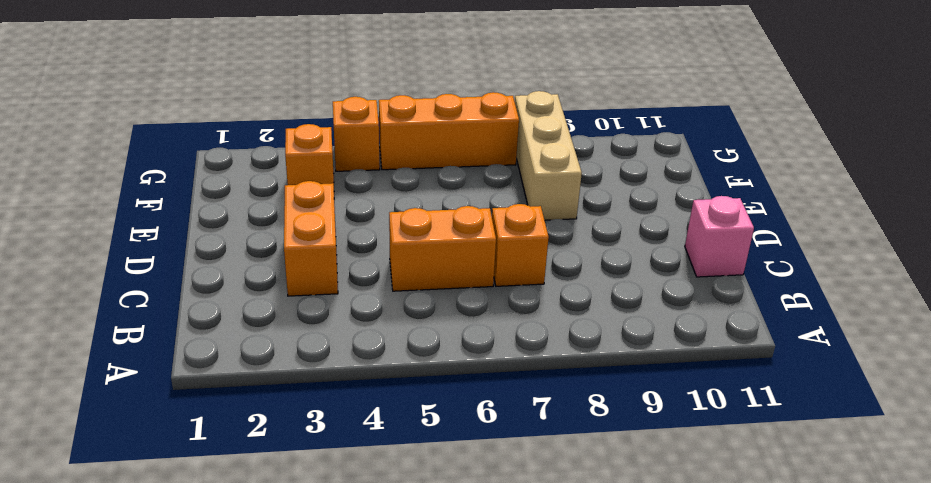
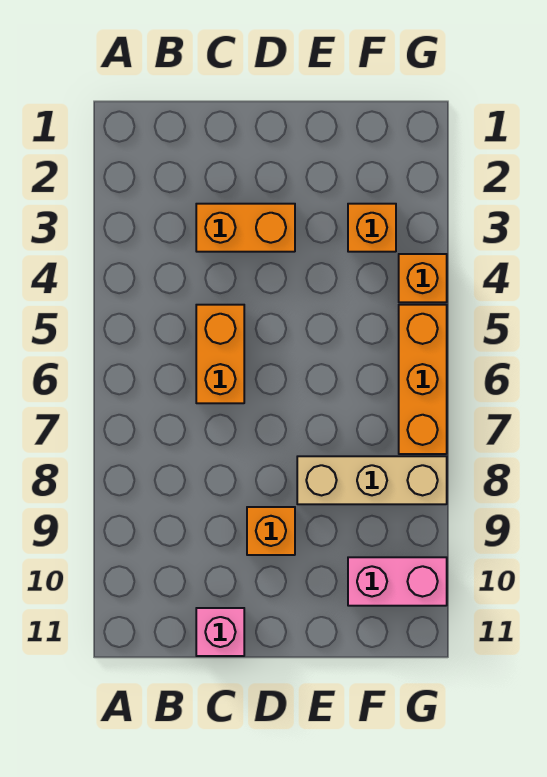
orange 1x1 brick [492,204,549,286] -> orange 1x1 brick moved to [247,507,295,555]
none -> pink 1x2 brick [348,557,447,606]

